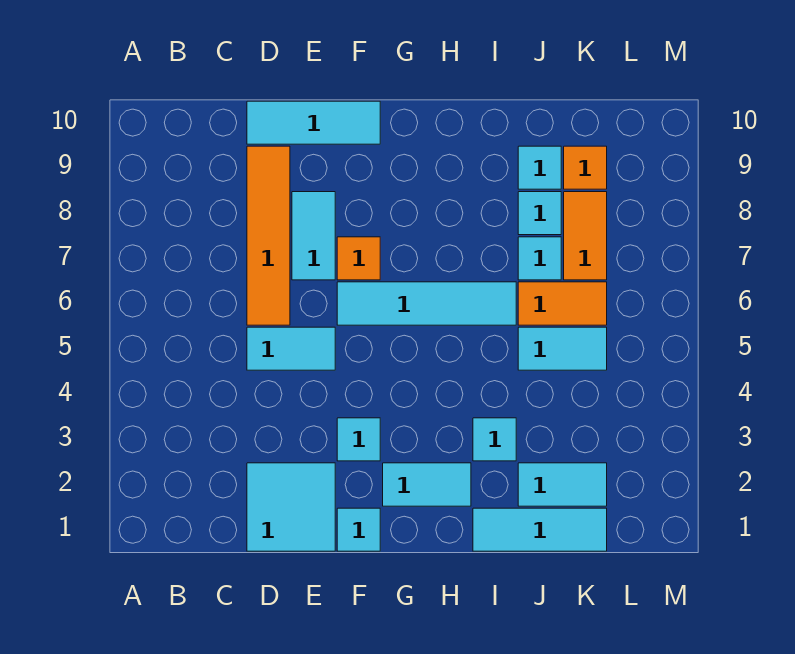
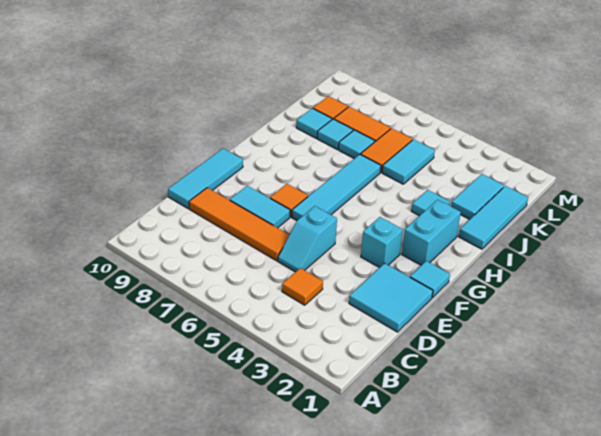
none -> orange 1x1 tile [282,268,323,305]
cyan 1x2 tile [247,327,335,370] -> cyan 1x2 slope [278,206,337,272]
cyan 1x1 tile [337,418,380,461] -> cyan 1x1 brick [361,217,403,268]
cyan 1x2 tile [383,463,471,506] -> cyan 1x2 brick [402,200,461,265]

